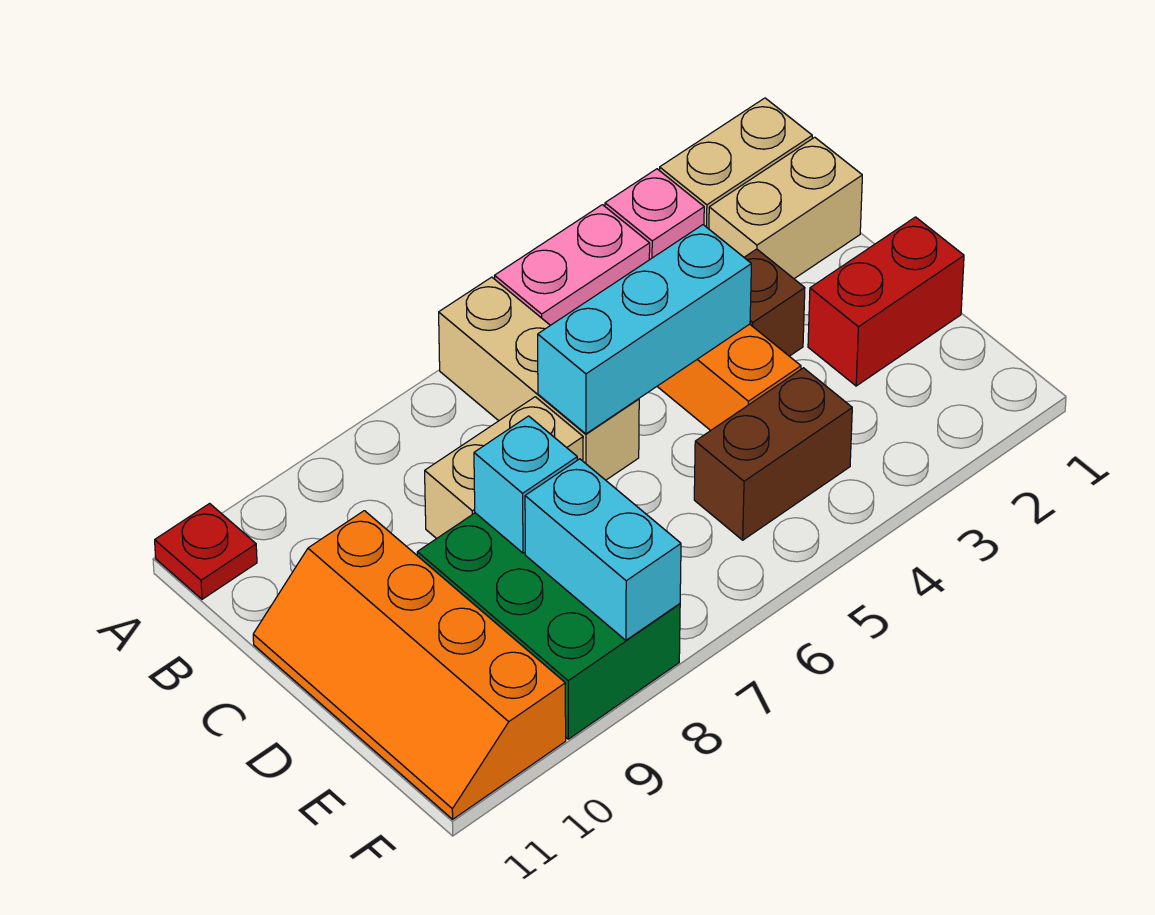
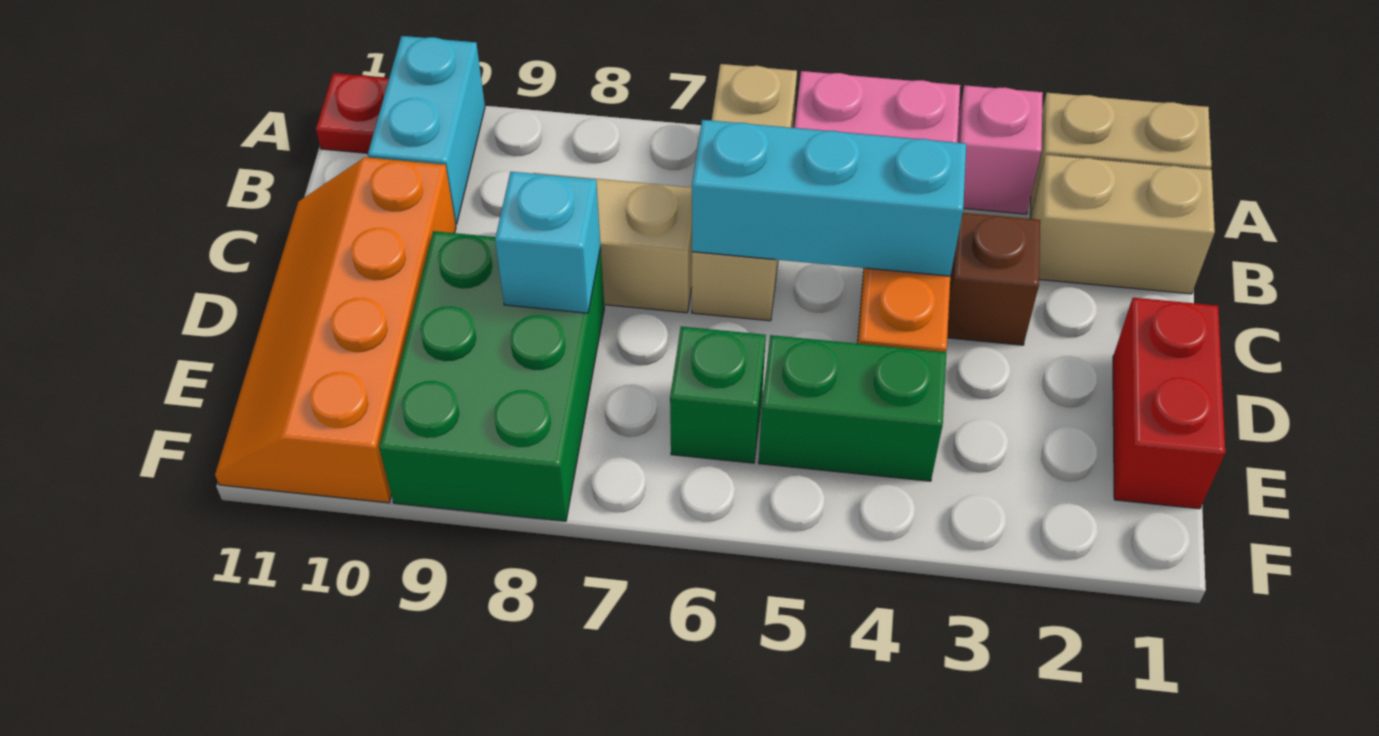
red 1x2 brick [808,217,964,386] -> red 1x2 brick turned to [1113,298,1225,509]
brown 1x2 brick [694,368,852,540] -> green 1x2 brick [759,335,946,481]
none -> green 1x1 brick [670,326,766,463]
cyan 1x2 brick [525,459,681,640] -> cyan 1x2 brick moved to [368,36,485,224]

